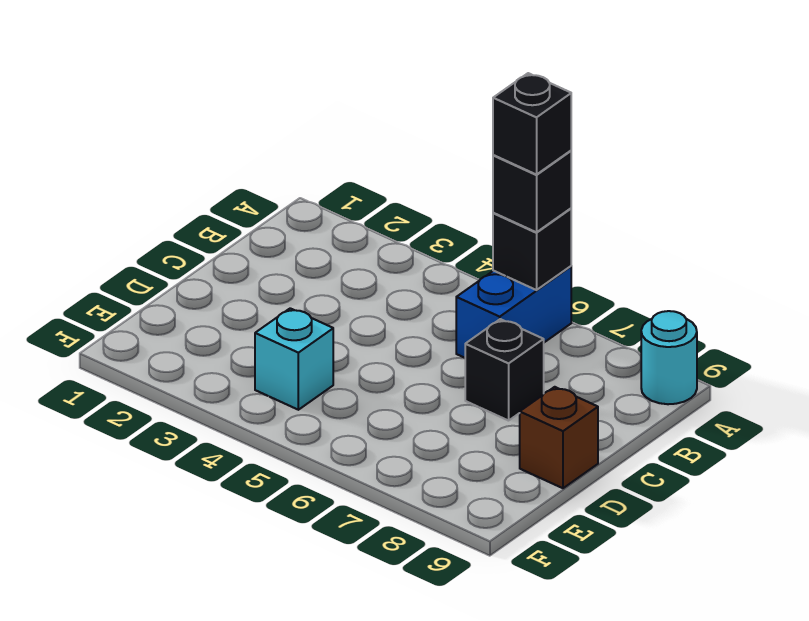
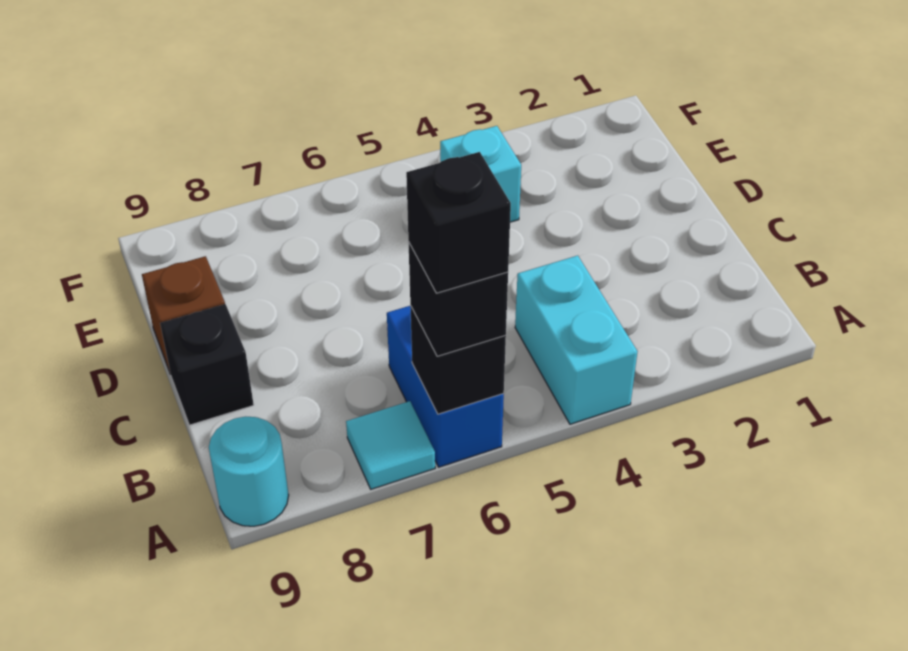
none -> cyan 1x2 brick [515,256,638,424]
none -> cyan 1x1 tile [346,401,435,489]
black 1x1 brick [465,319,544,421] -> black 1x1 brick moved to [160,304,254,425]

